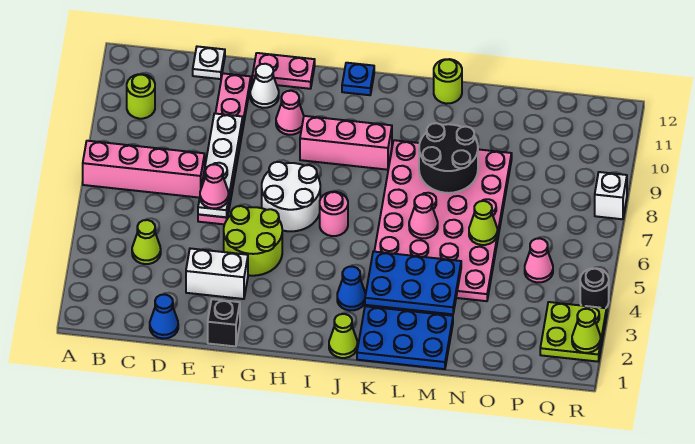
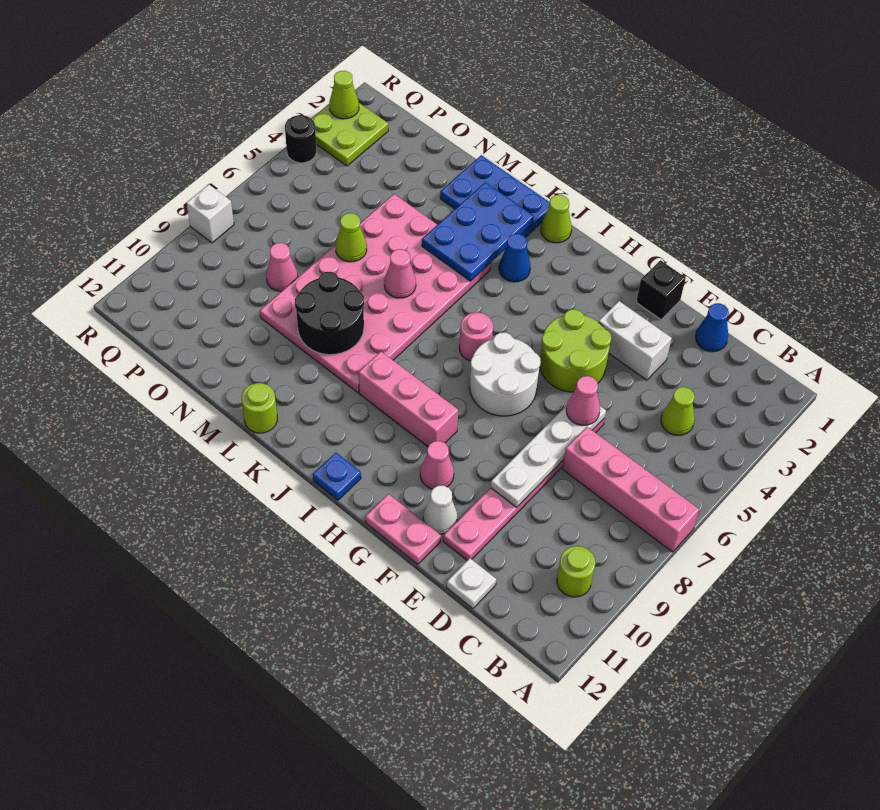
blue 2x3 plate [365,252,461,314] -> blue 2x3 plate turned to [422,182,534,281]
pink 1x1 cone [525,238,553,283] -> pink 1x1 cone moved to [266,243,298,291]

